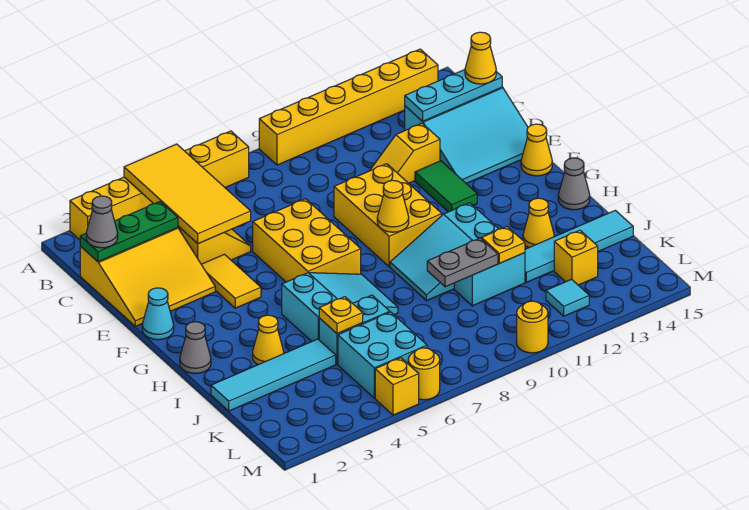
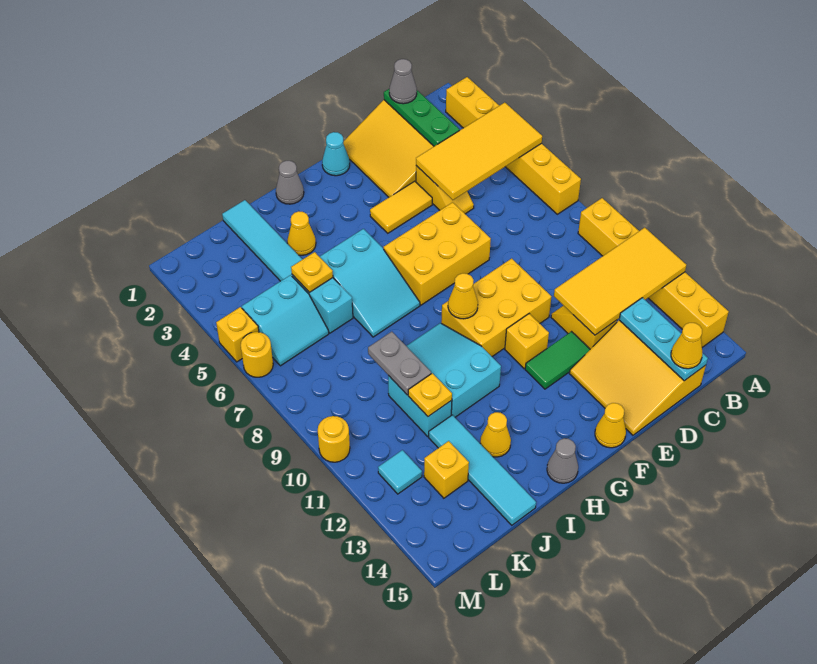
none -> yellow 2x4 tile [554,228,686,335]
cyan 3x3 slope [405,87,528,183] -> yellow 3x3 slope [569,320,706,435]
none -> yellow 1x1 brick [505,314,549,369]
cyan 2x2 brick [338,312,427,398] -> cyan 2x2 slope [242,275,329,366]

